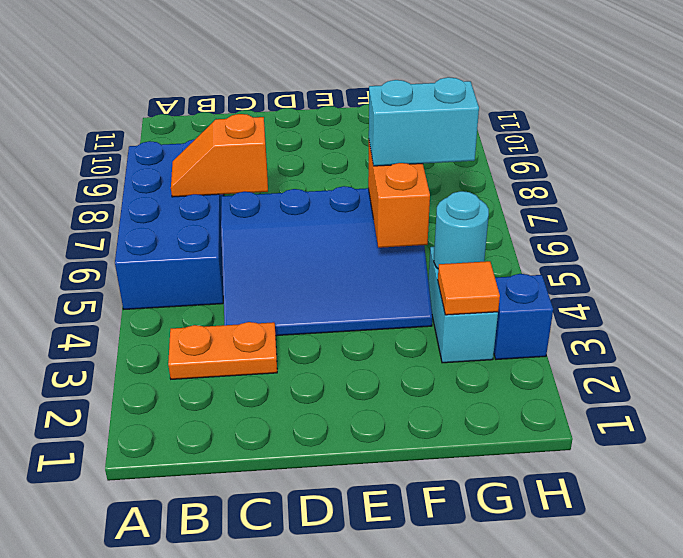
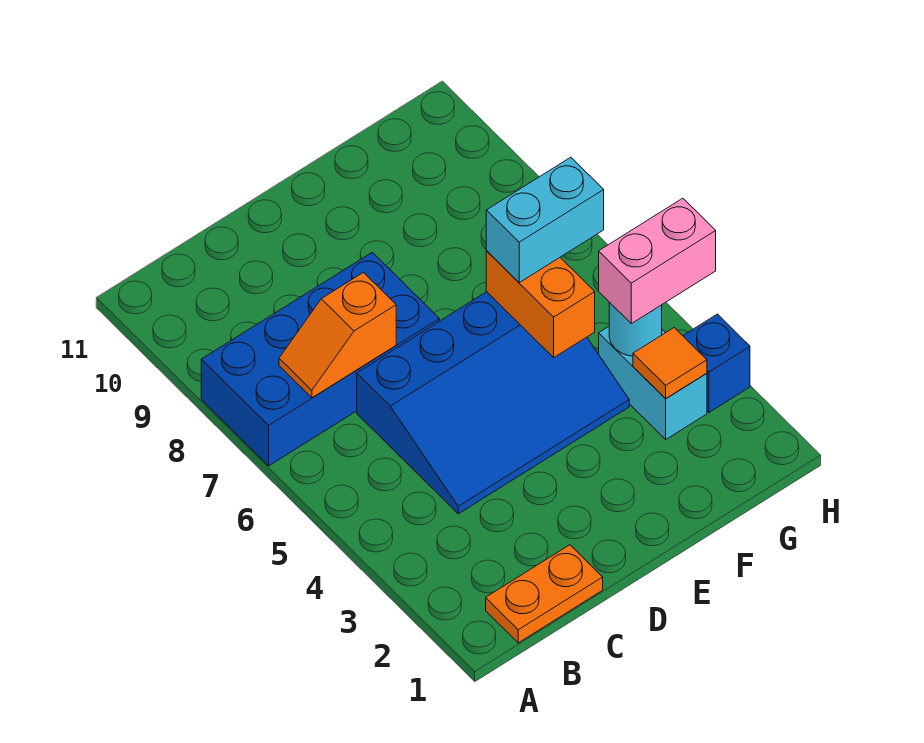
blue 2x4 brick [115,139,224,309] -> blue 2x4 brick turned to [201,252,440,466]
orange 1x2 plate [168,322,277,379] -> orange 1x2 plate moved to [486,545,603,643]
none -> pink 1x2 brick [599,198,716,324]

